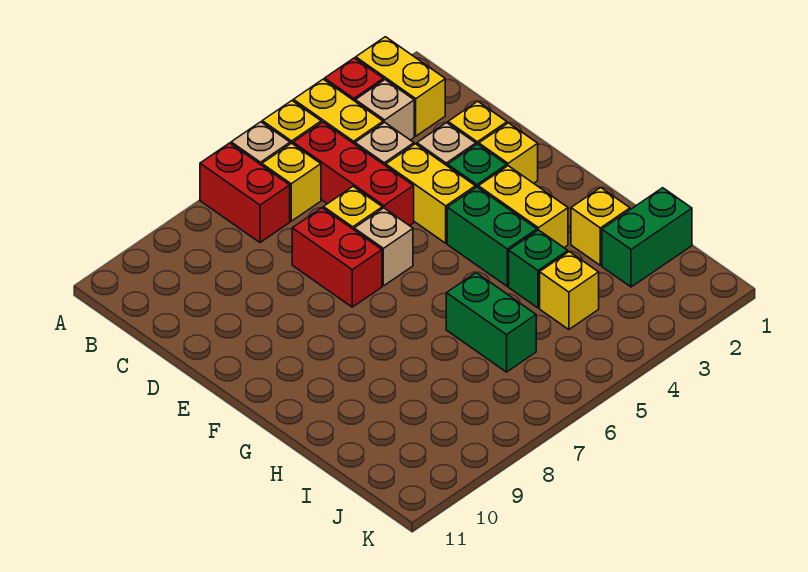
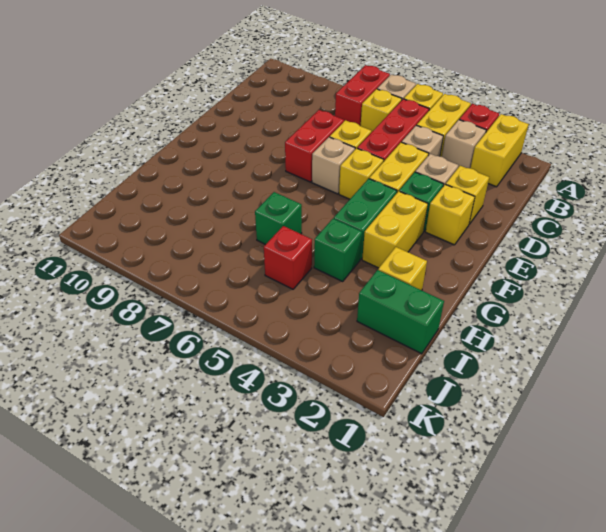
green 1x2 brick [446,273,536,372] -> green 1x1 brick [255,192,302,245]
yellow 1x1 brick [540,252,599,330] -> yellow 1x1 brick moved to [339,148,384,199]
none -> red 1x1 brick [264,226,312,289]

